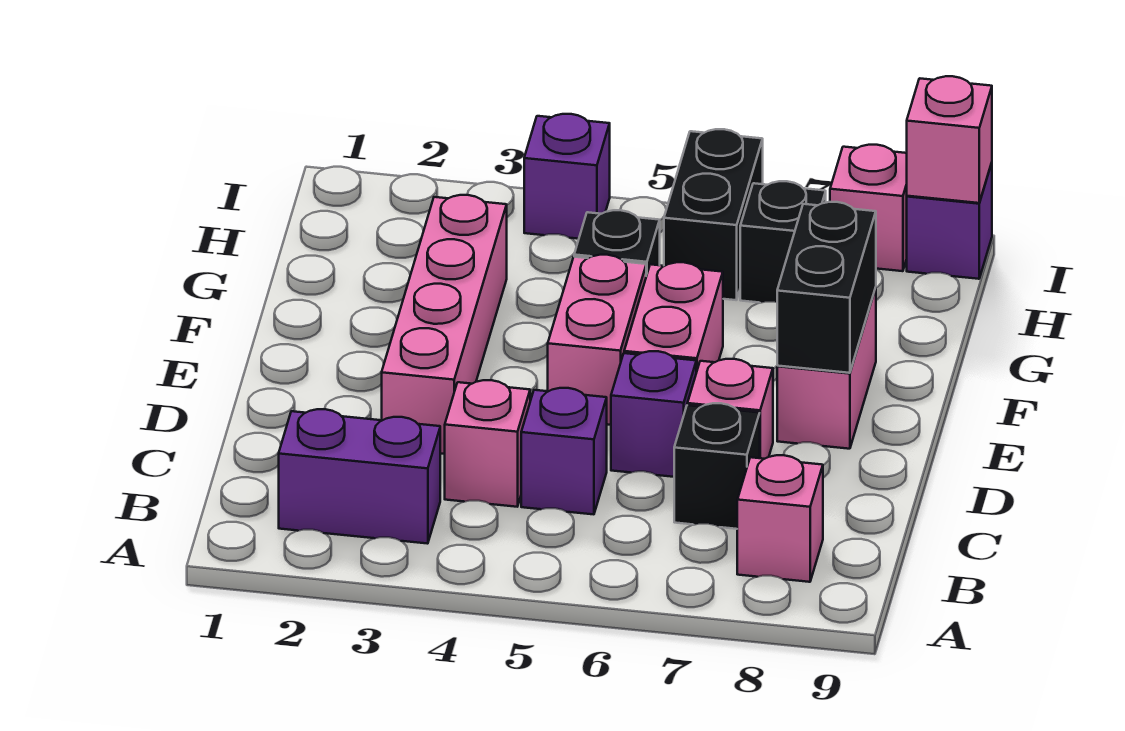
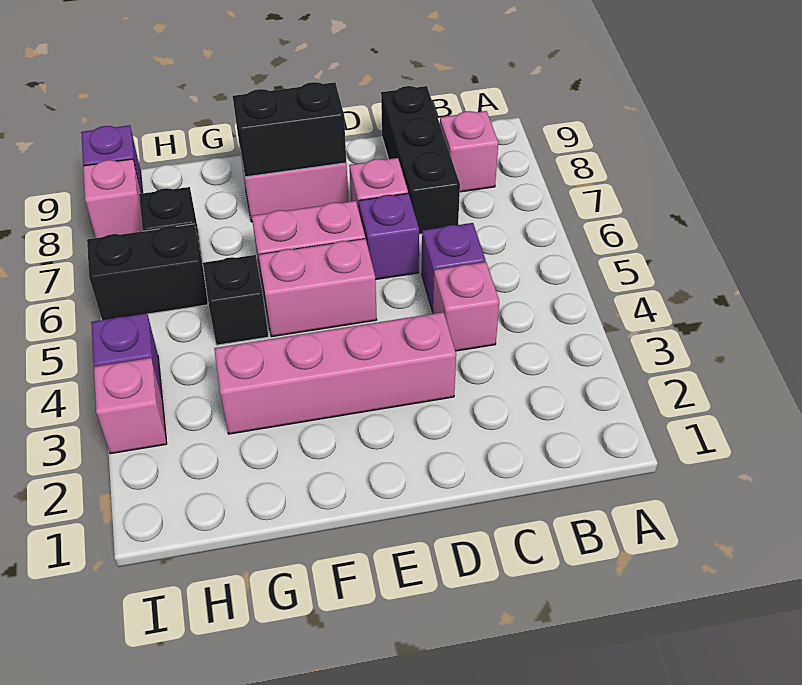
purple 1x2 brick [279,409,440,544] -> none
black 1x1 brick [674,403,760,529] -> black 1x3 brick [381,86,460,234]
pink 1x1 brick [907,76,992,203] -> pink 1x1 brick moved to [94,358,167,454]

